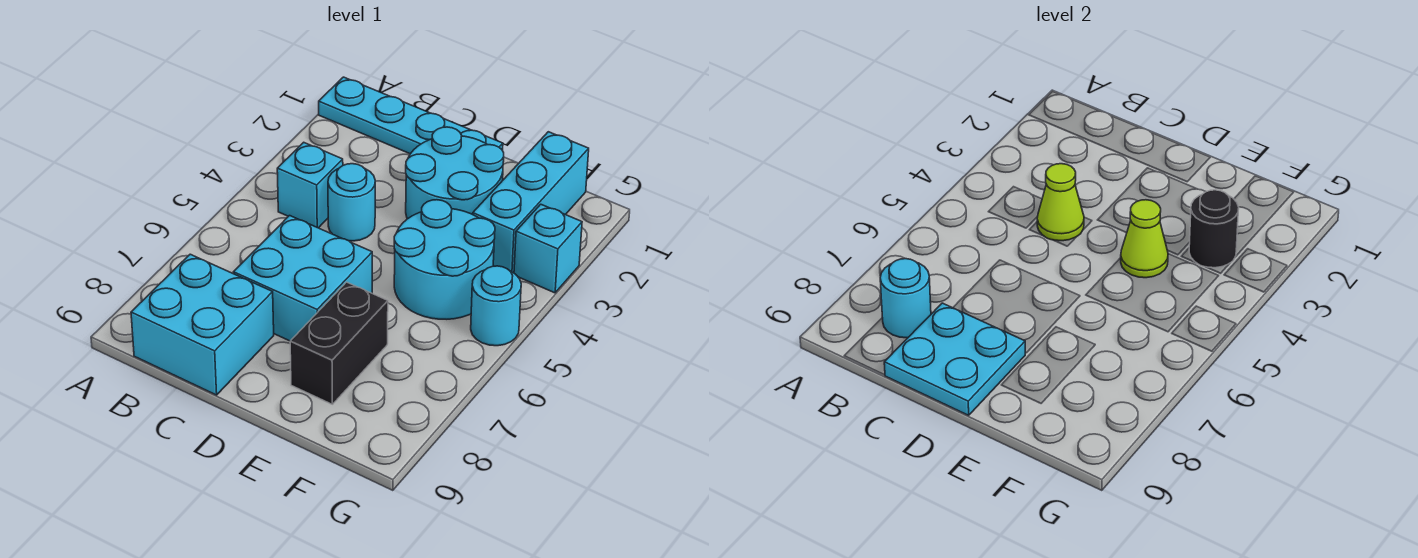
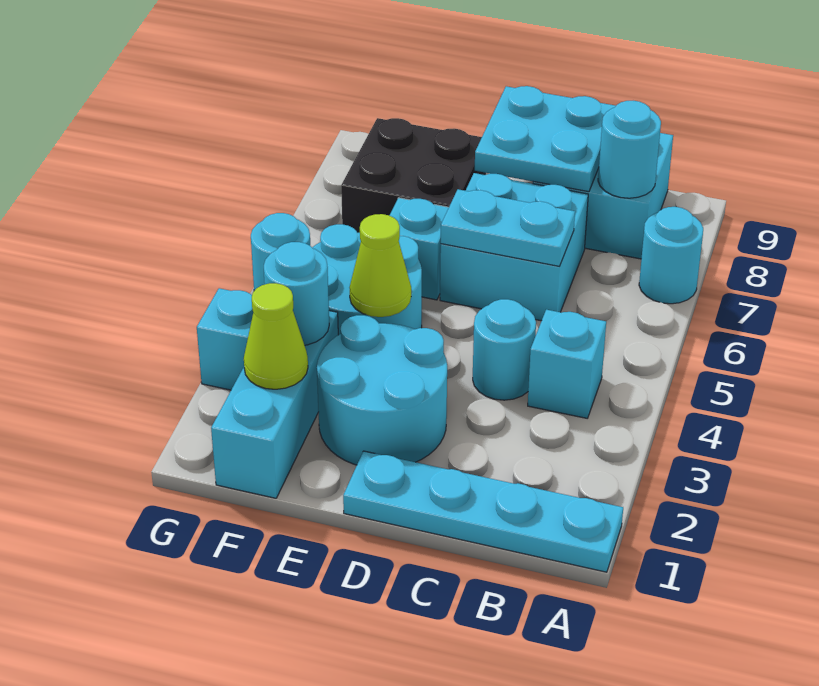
none -> cyan 1x1 round brick [639,207,703,304]
lime 1x1 cone [1037,164,1084,241] -> lime 1x1 cone moved to [244,283,308,389]
none -> cyan 1x2 plate [441,189,575,266]
none -> cyan 1x1 brick [389,198,449,300]
black 1x2 brick [290,282,388,404] -> black 2x2 brick [341,118,486,233]
black 1x1 round brick [1189,190,1239,268] -> cyan 1x1 round brick [264,242,329,345]

